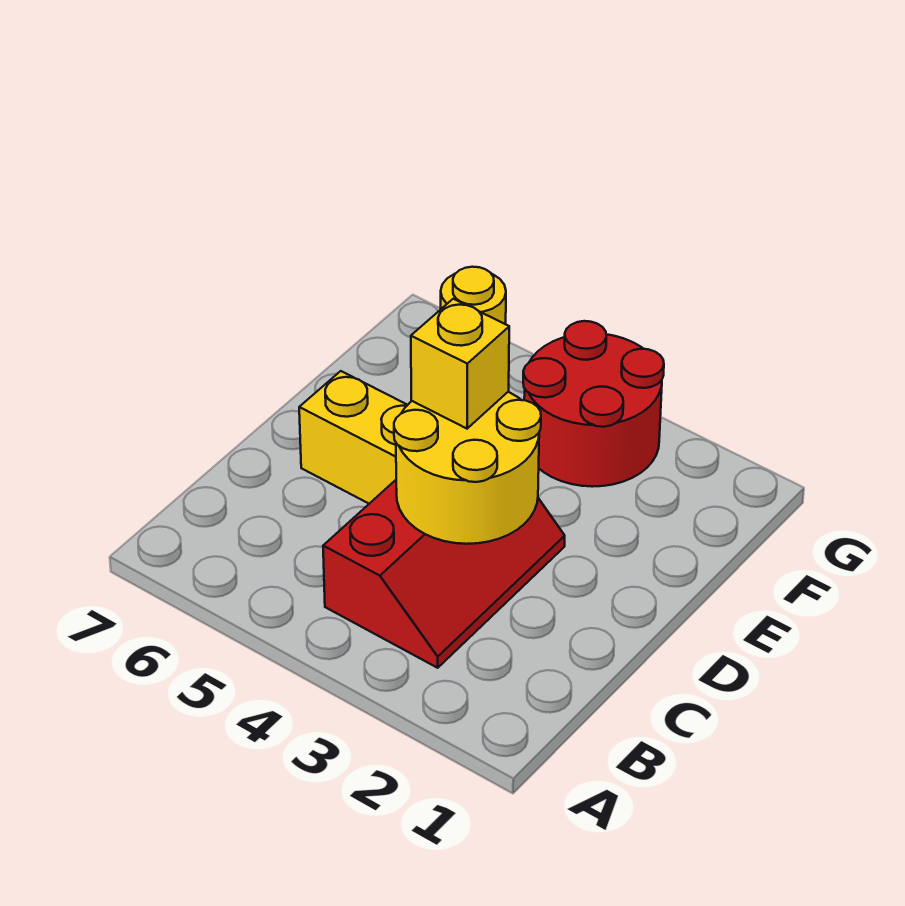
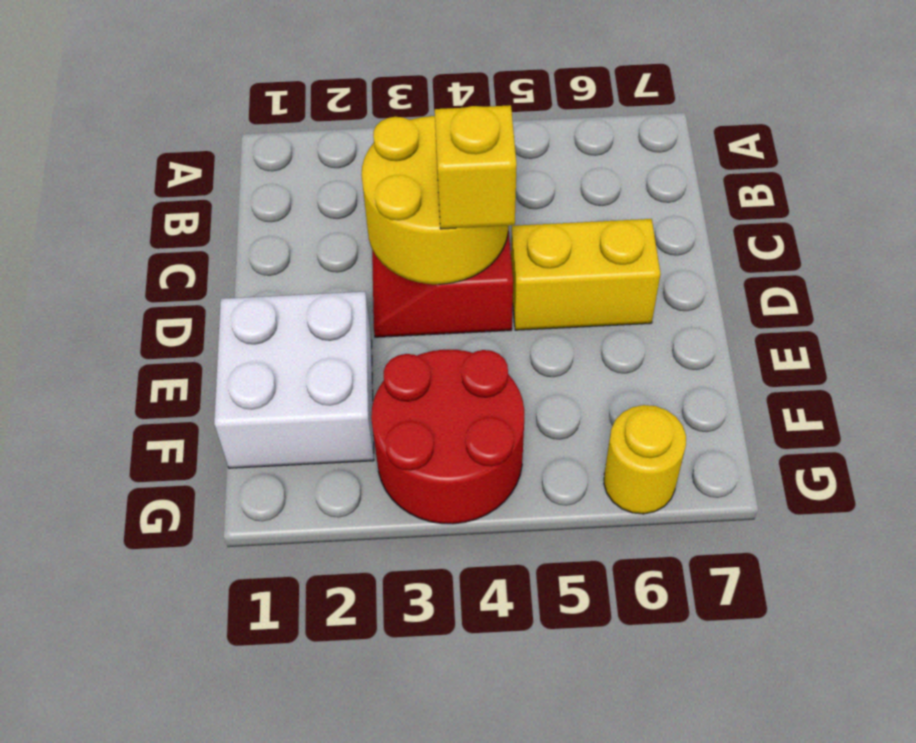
none -> white 2x2 brick [214,292,374,468]

